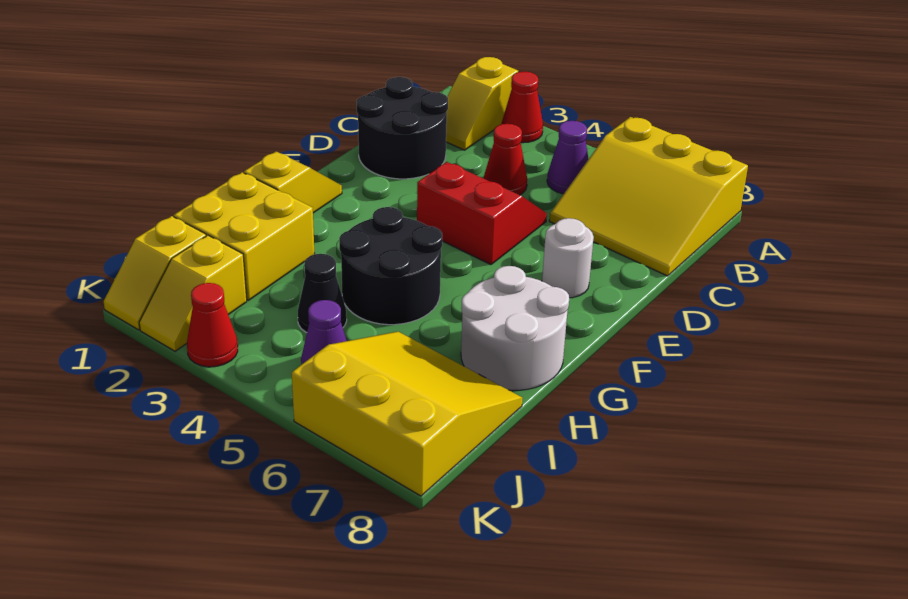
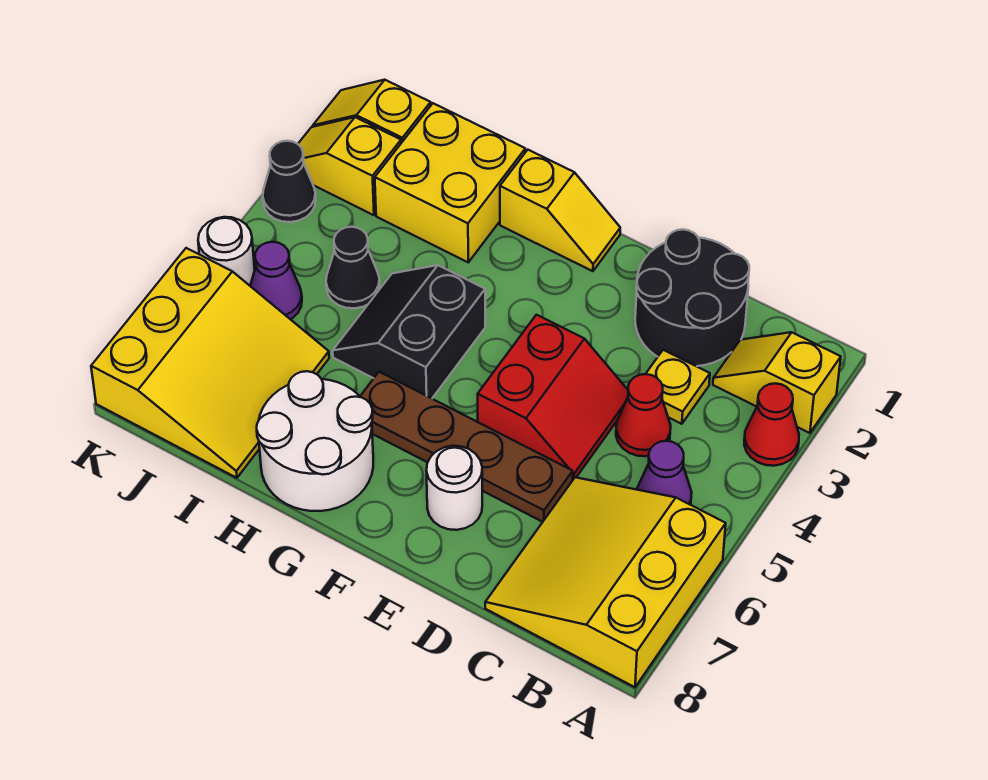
none -> yellow 1x1 plate [646,350,710,424]
none -> brown 1x4 plate [360,372,573,522]
black 2x2 round brick [339,207,442,325] -> black 2x2 slope [333,265,485,398]
red 1x1 cone [187,283,238,367] -> black 1x1 cone [263,141,316,222]
none -> white 1x1 round brick [198,217,255,286]

